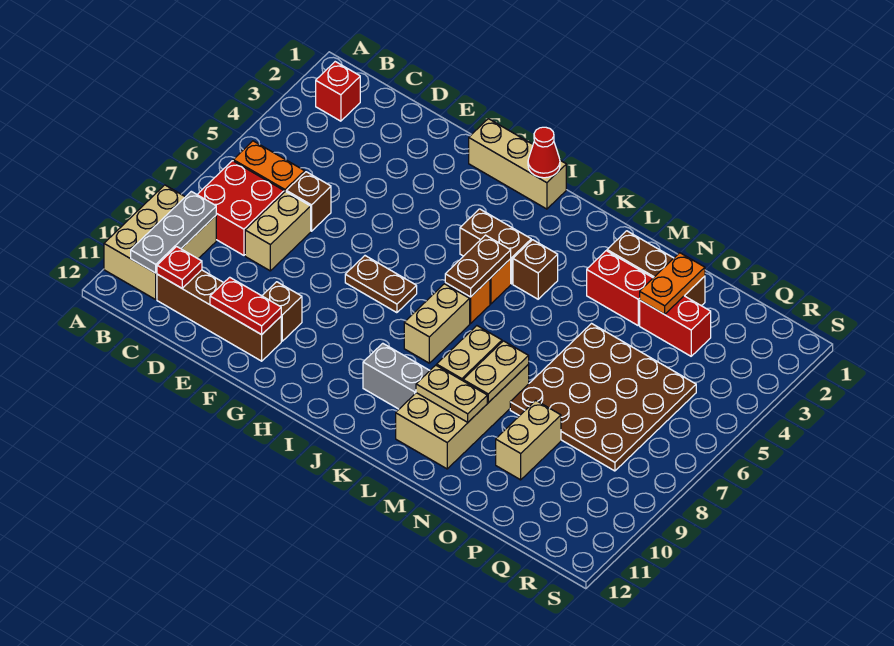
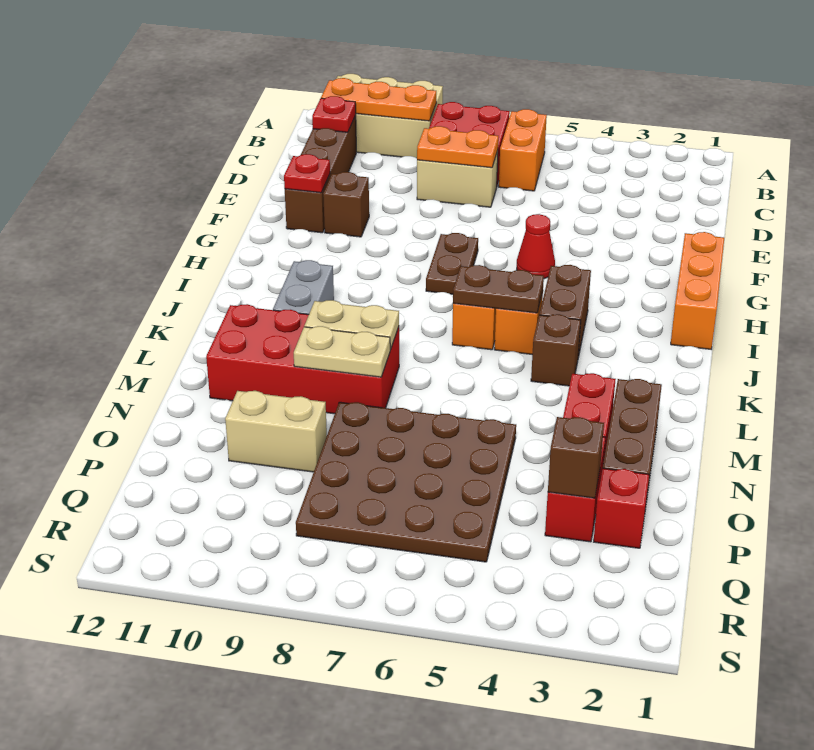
red 1x1 brick [316,62,360,121] -> red 1x1 brick moved to [594,468,649,548]
grey 1x3 plate [131,191,216,273] -> orange 1x3 plate [321,78,436,121]
brown 1x1 brick [286,172,331,231] -> brown 1x1 brick moved to [548,417,604,498]
red 1x2 plate [210,277,281,335] -> red 1x1 plate [284,154,330,193]
tan 1x3 brick [469,119,566,209] -> orange 1x3 brick [671,232,724,349]
red 1x1 cone [528,127,560,178] -> red 1x1 cone moved to [517,214,555,279]
tan 1x2 brick [404,284,470,363] -> none
tan 2x4 brick [396,365,529,469] -> red 2x4 brick [206,304,399,414]
tan 1x2 plate [416,365,487,422] -> none
orange 1x2 plate [640,253,705,314] -> orange 1x2 plate moved to [417,126,498,168]

